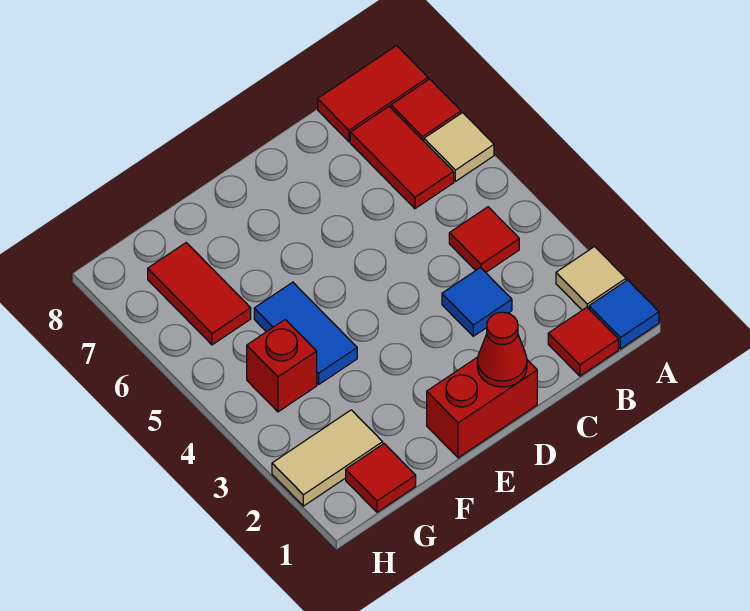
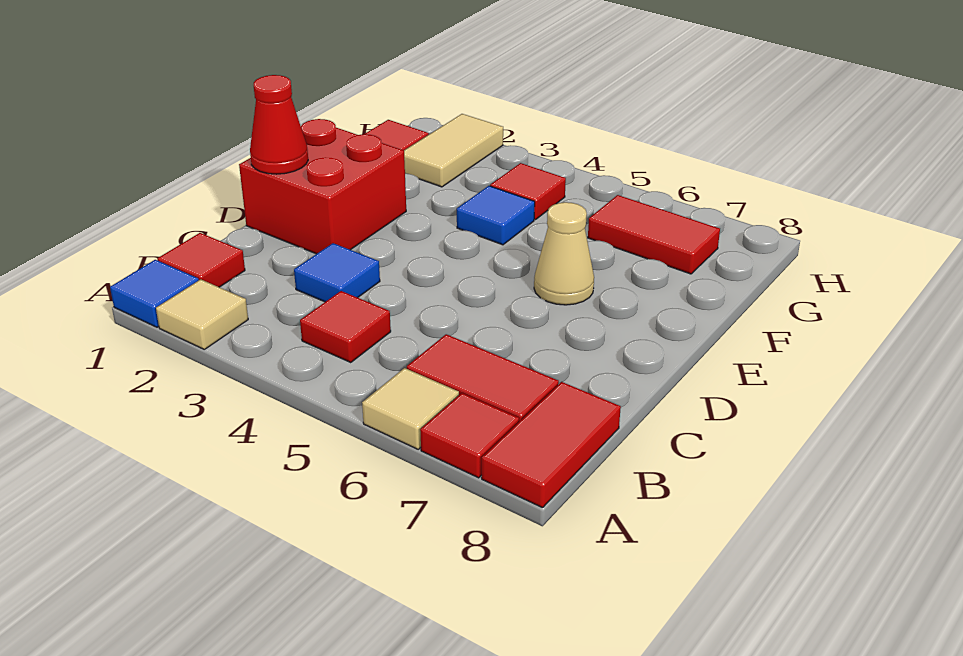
red 1x2 brick [427,357,537,458] -> red 2x2 brick [239,119,406,254]
none -> tan 1x1 cone [534,202,594,305]
blue 1x2 tile [254,282,357,384] -> blue 1x1 tile [457,186,535,245]
red 1x1 brick [247,319,317,412] -> red 1x1 tile [490,163,566,220]

